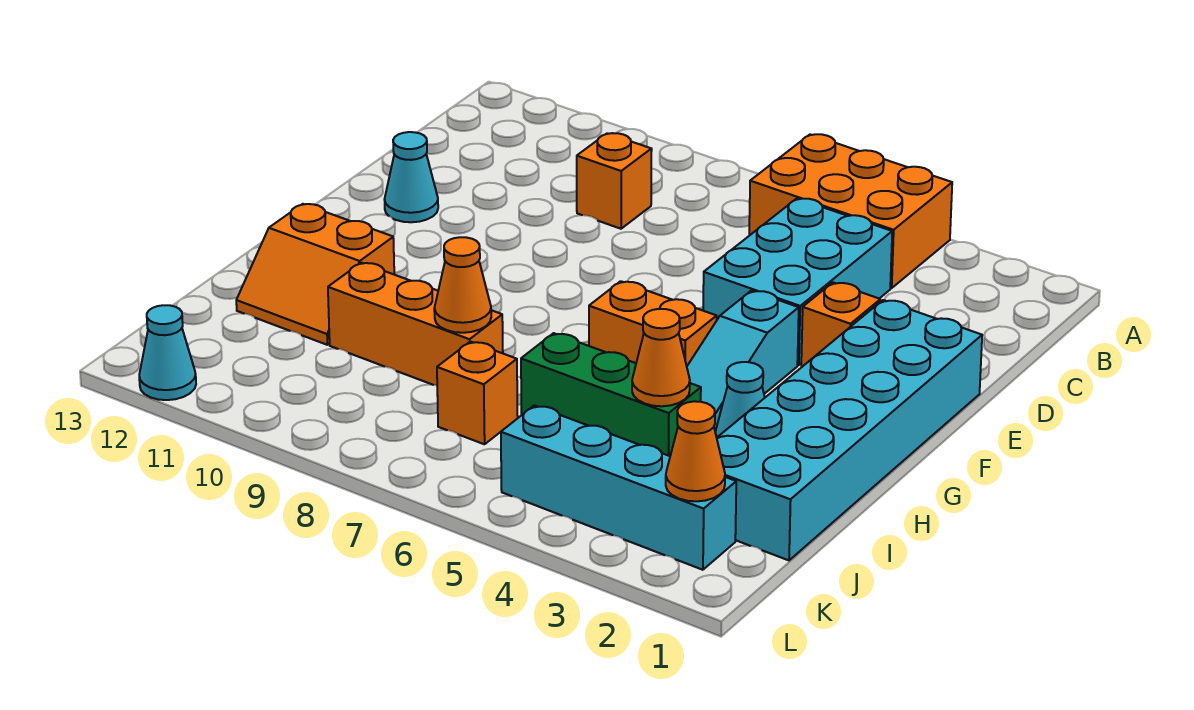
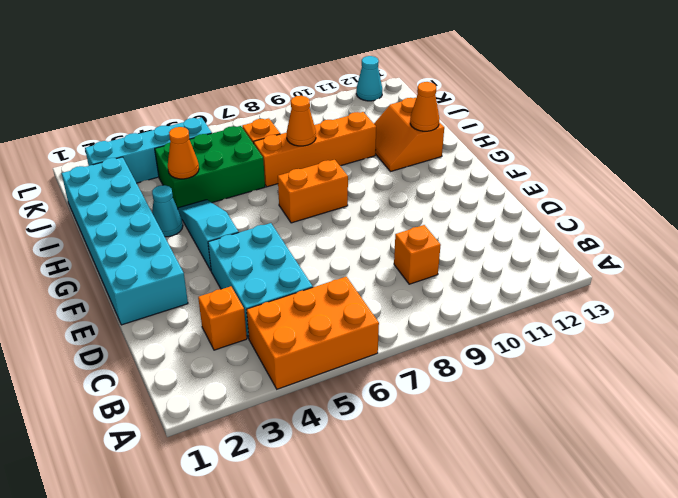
orange 1x1 brick [801,283,880,367] -> orange 1x1 brick moved to [198,286,247,350]
cyan 1x1 cone [385,132,438,222] -> none
orange 1x2 brick [589,281,717,366] -> orange 1x2 brick moved to [278,160,348,223]
orange 2x2 slope [236,204,394,345] -> orange 2x2 slope turned to [374,98,444,172]
green 1x3 brick [521,333,701,456] -> green 2x3 brick [155,126,265,208]
orange 1x3 brick [328,263,503,386] -> orange 1x4 brick [253,112,376,187]
orange 1x1 cone [666,401,725,501] -> orange 1x1 cone moved to [410,82,439,131]

